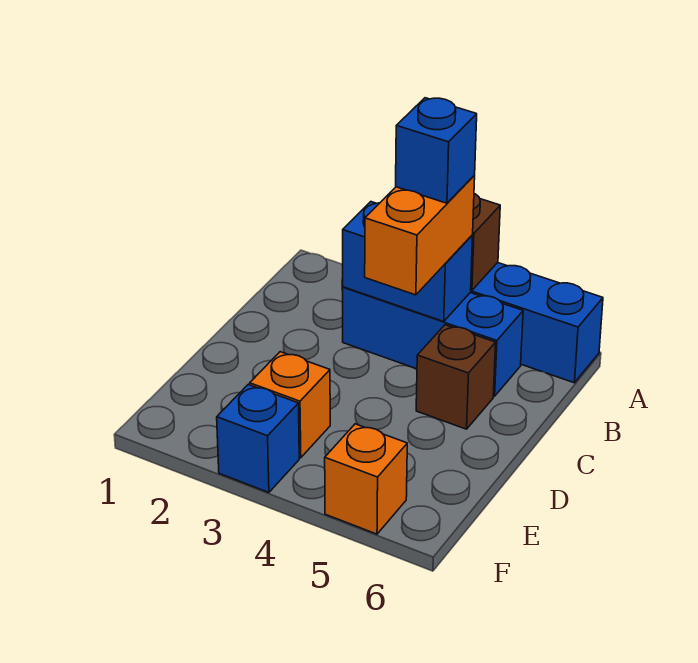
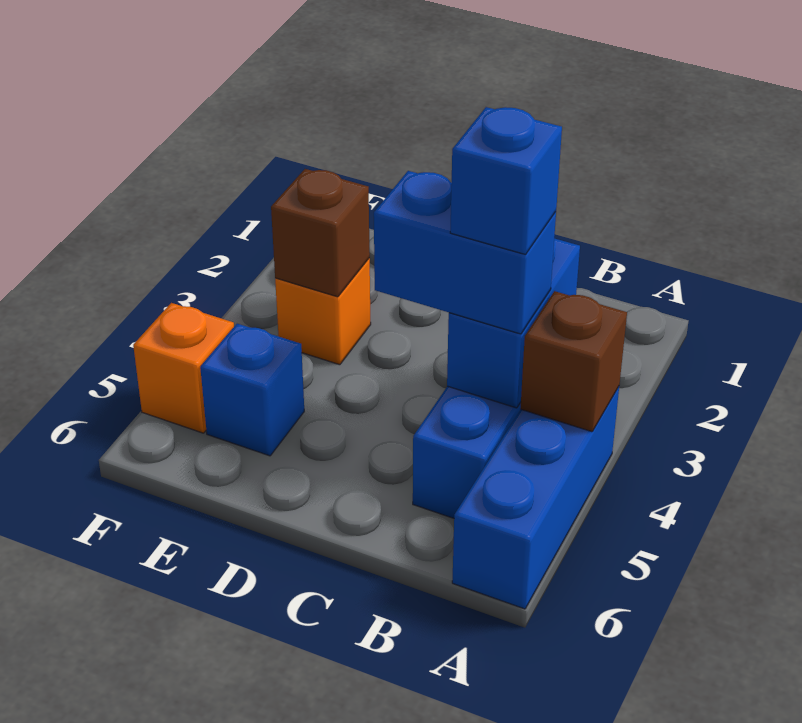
orange 1x2 brick [365,176,475,295] -> blue 1x2 brick [374,171,556,334]
brown 1x1 brick [416,325,496,429] -> brown 1x1 brick moved to [271,169,370,297]
blue 1x1 brick [217,385,299,492] -> blue 1x1 brick moved to [200,324,304,456]

